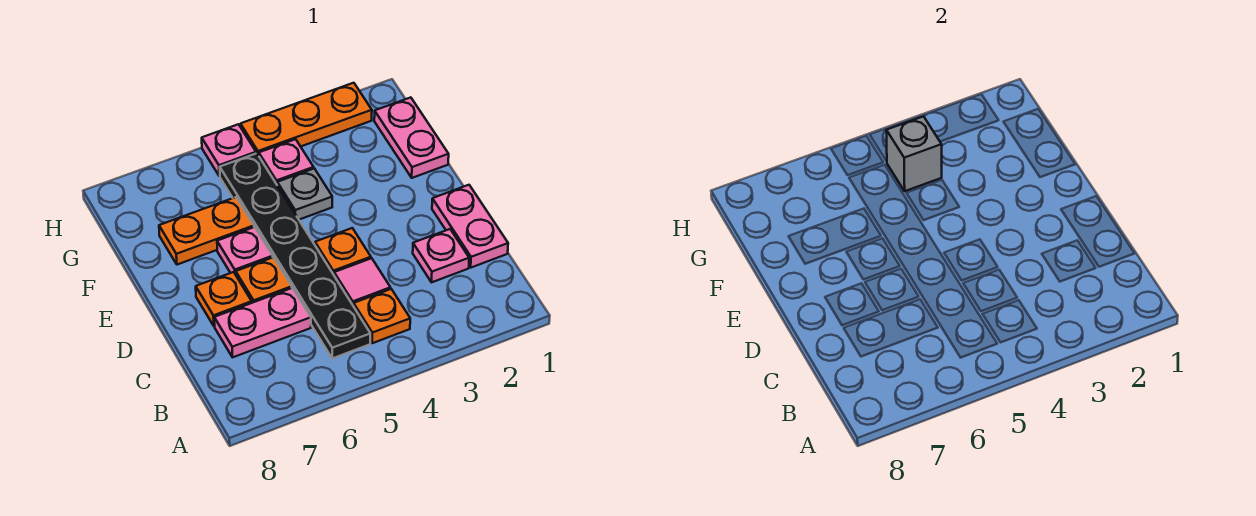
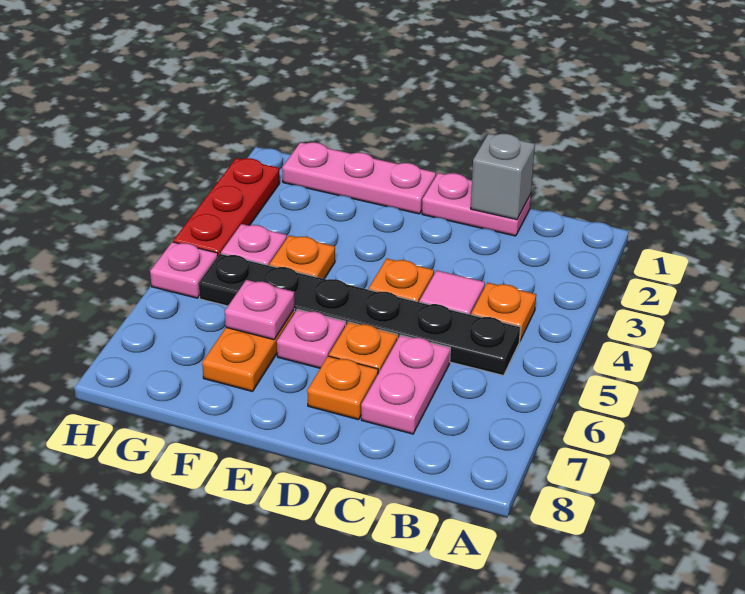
pink 1x1 plate [413,229,469,282] -> pink 1x1 plate moved to [225,280,295,340]
pink 1x2 plate [374,97,449,178] -> pink 1x3 plate [282,142,436,214]
grey 1x1 plate [277,169,332,220] -> orange 1x1 plate [269,235,335,279]
grey 1x1 brick [886,116,942,191] -> grey 1x1 brick moved to [471,134,535,220]
orange 1x3 plate [241,83,372,156] -> red 1x3 plate [173,158,280,255]

